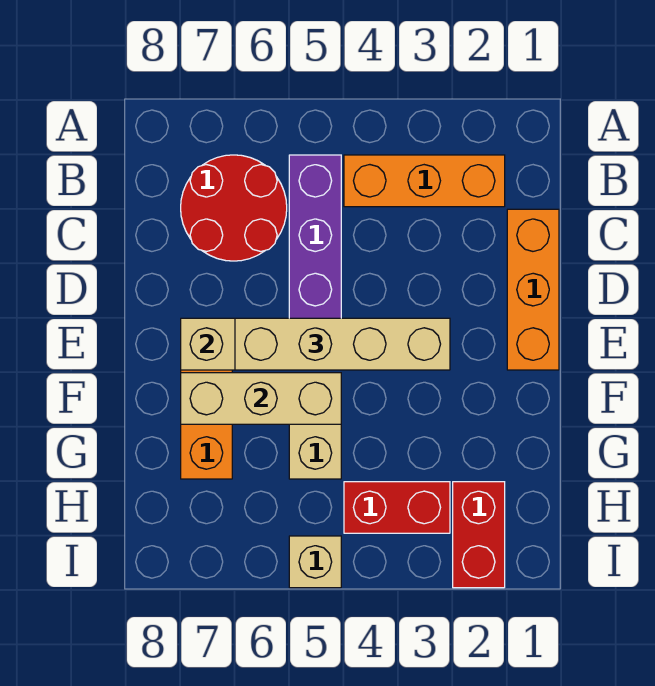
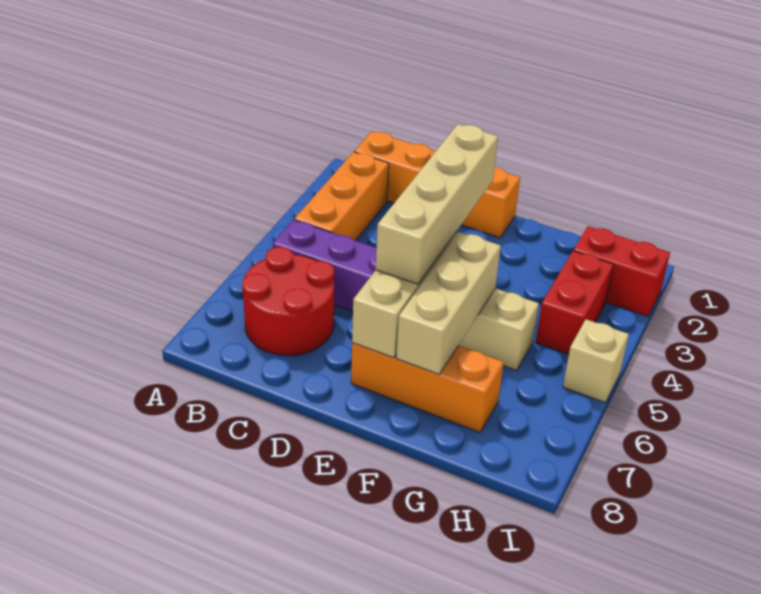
orange 1x3 brick [507,209,559,370] -> orange 1x4 brick [354,131,520,238]

